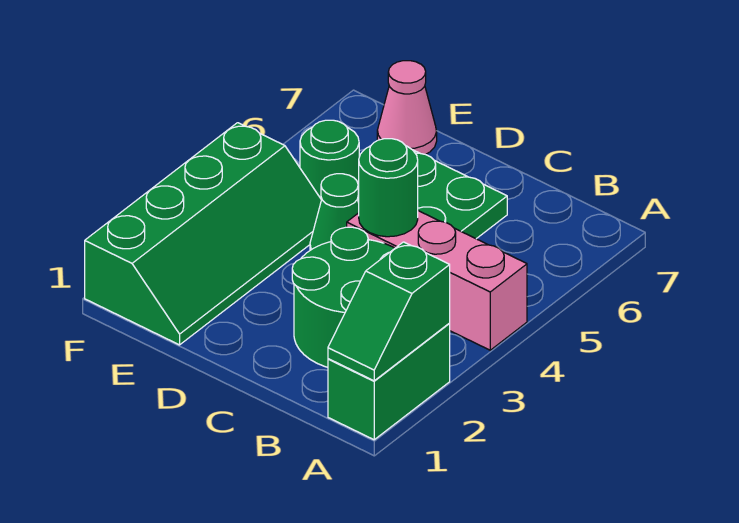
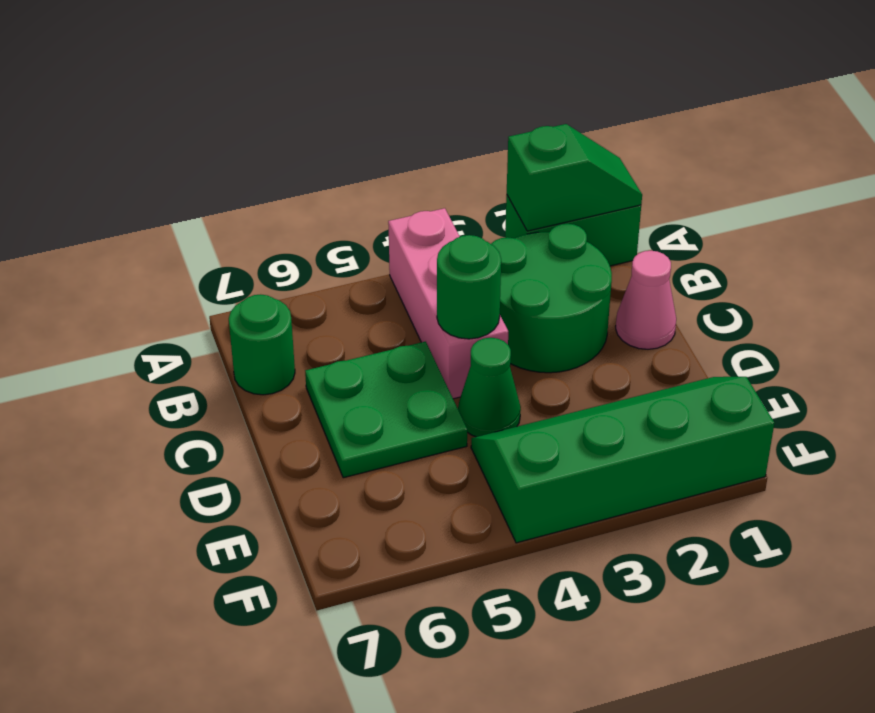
green 1x1 round brick [300,120,359,200] -> green 1x1 round brick moved to [229,294,295,395]
pink 1x1 cone [377,61,437,155] -> pink 1x1 cone moved to [616,251,676,349]

